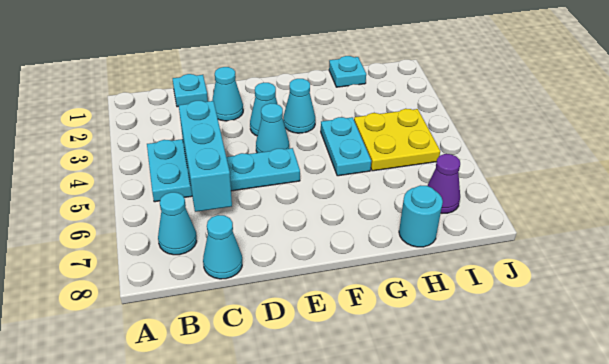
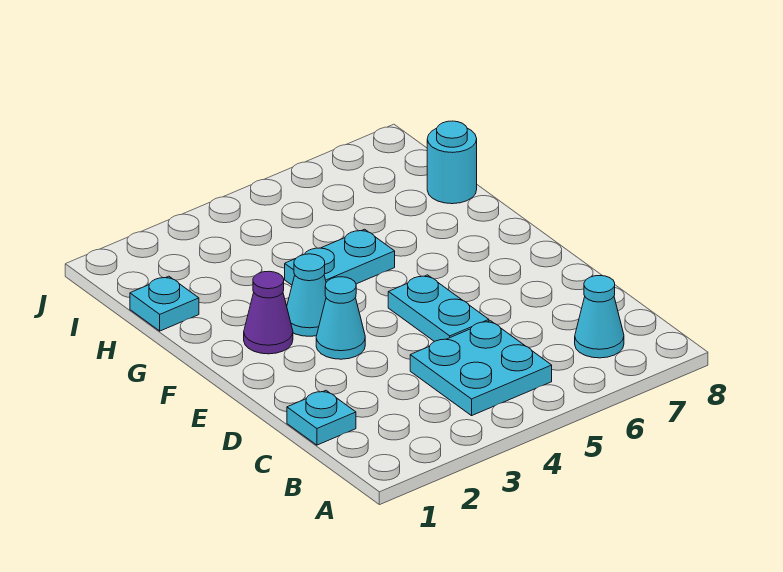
cyan 1x3 brick [179,101,232,212] -> none
cyan 1x1 cone [203,215,242,279] -> none
cyan 1x1 cone [212,67,243,121] -> none
cyan 1x1 cone [256,103,289,153] -> none
yellow 2x2 plate [354,109,440,171] -> none
purple 1x1 cone [427,154,460,213] -> purple 1x1 cone moved to [244,271,293,354]

